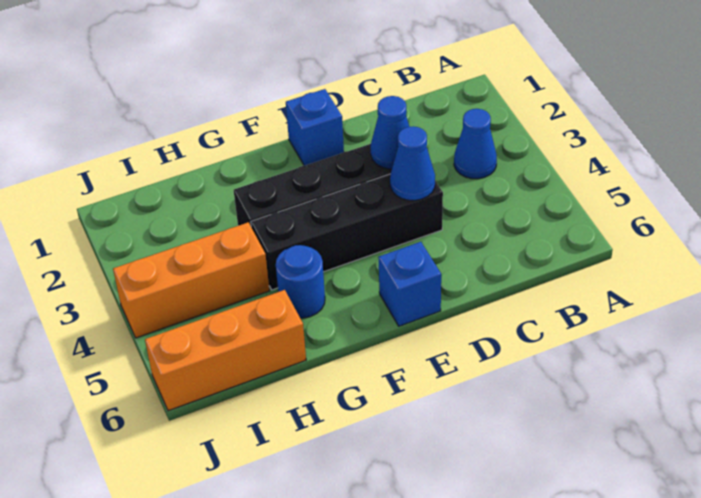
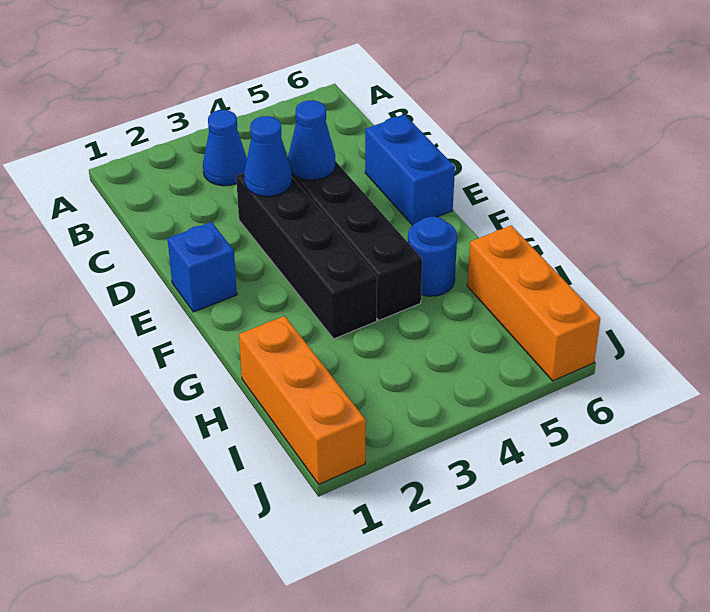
blue 1x1 brick [378,242,441,326] -> blue 1x2 brick [365,115,455,225]
orange 1x3 brick [113,222,269,338] -> orange 1x3 brick moved to [239,316,366,484]

